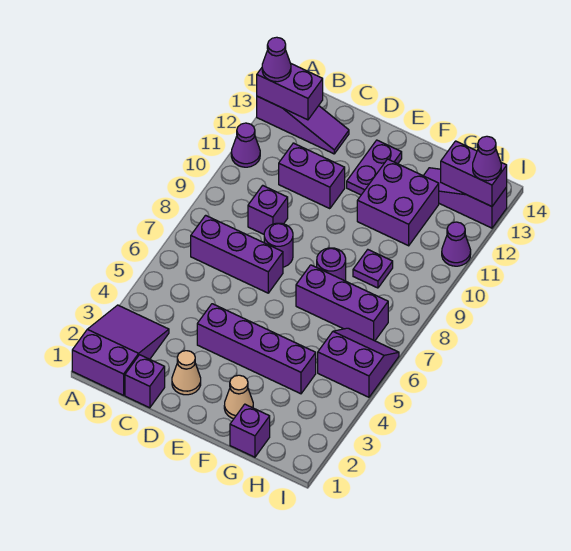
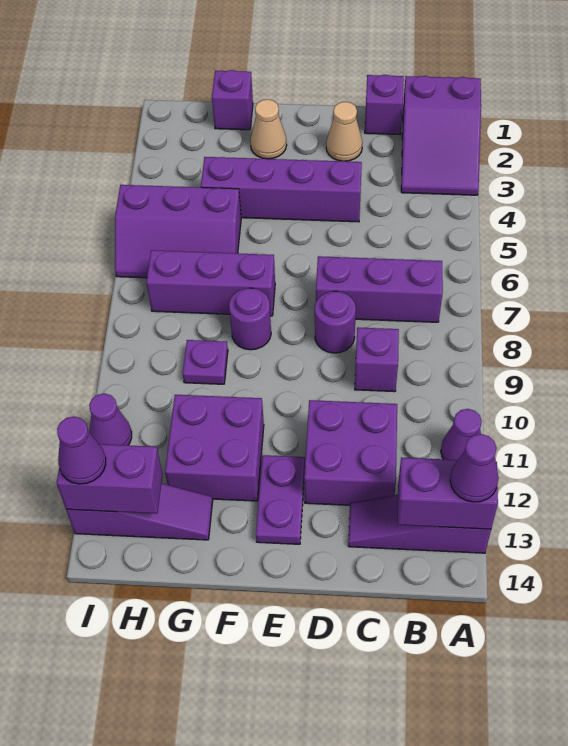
purple 1x2 brick [279,143,345,209] -> purple 2x2 brick [304,400,397,505]
purple 2x2 slope [318,328,399,397] -> purple 2x3 slope [115,185,241,278]

